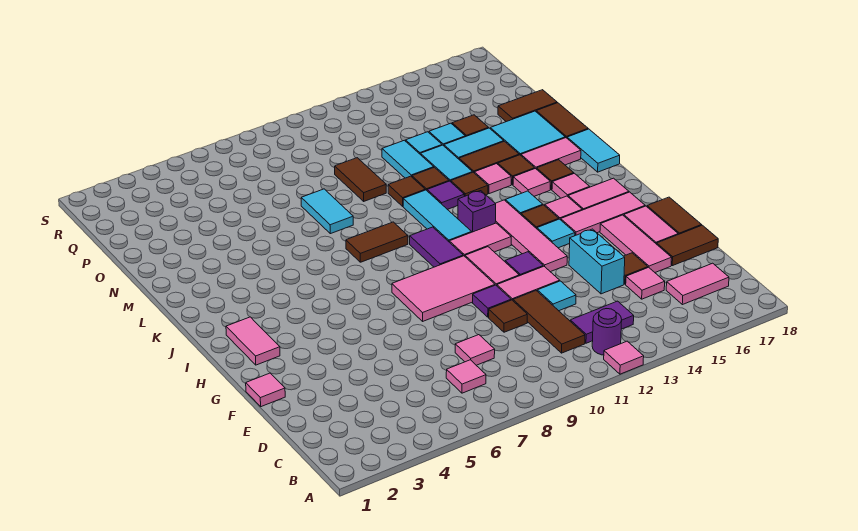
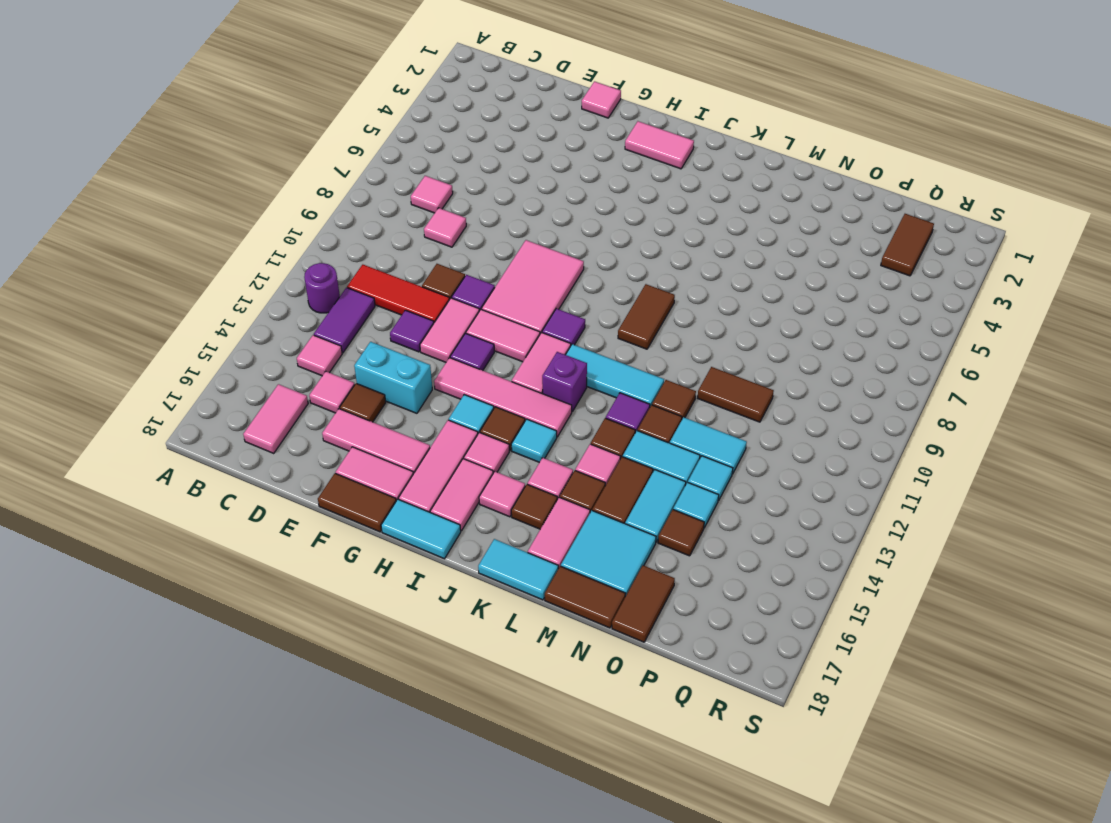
pink 1x1 tile [604,341,644,374] -> pink 1x1 tile moved to [297,335,342,376]
brown 1x3 tile [513,291,585,353] -> red 1x3 tile [347,265,450,322]
cyan 1x1 tile [537,281,576,311] -> purple 1x1 tile [390,310,434,352]
brown 1x2 tile [657,225,718,266] -> brown 1x2 tile moved to [881,214,934,276]
purple 1x2 tile [410,227,463,267] -> purple 1x1 tile [542,308,585,345]
cyan 1x2 tile [301,189,353,234] -> cyan 1x2 tile moved to [381,499,461,559]

